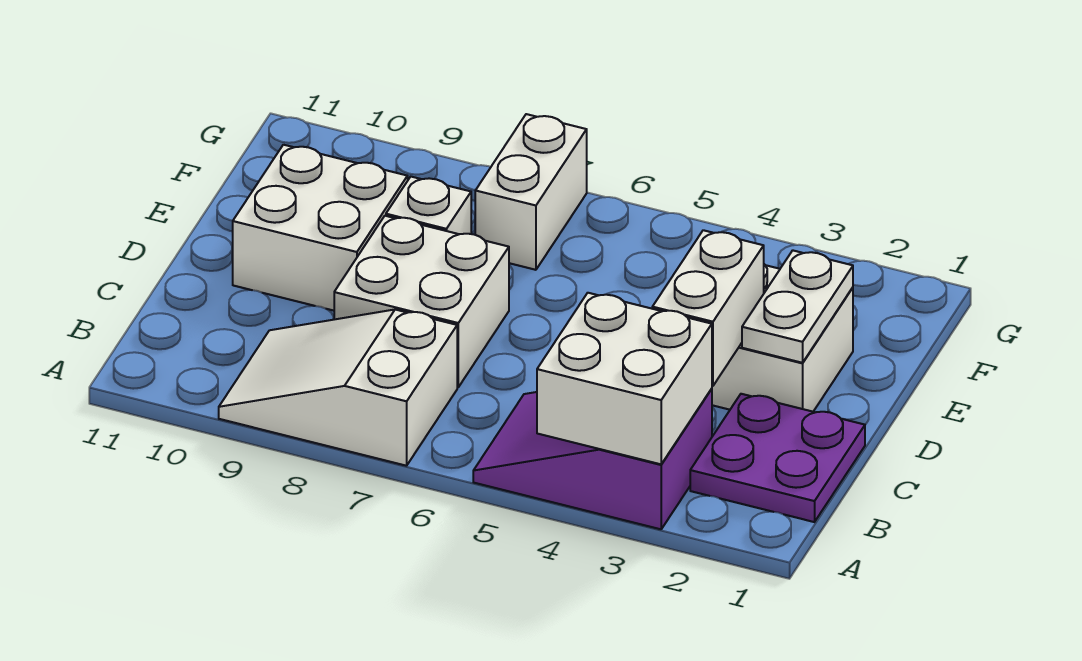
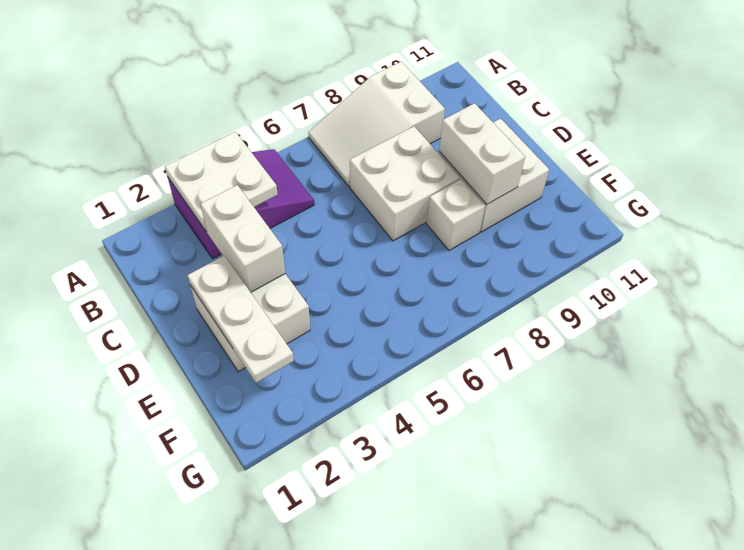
white 2x2 brick [537,293,712,464] -> white 2x2 plate [165,132,278,232]
white 2x3 slope [219,310,457,466] -> white 2x3 slope turned to [308,61,445,187]
purple 2x2 plate [690,394,865,522] -> none
white 1x2 plate [742,250,853,363] -> white 1x3 plate [187,256,294,383]
white 1x2 brick [475,114,587,270] -> white 1x2 brick moved to [439,103,525,204]

